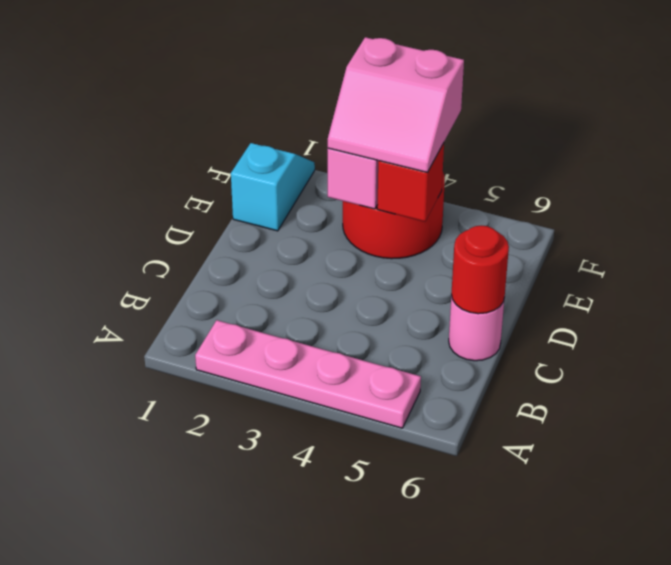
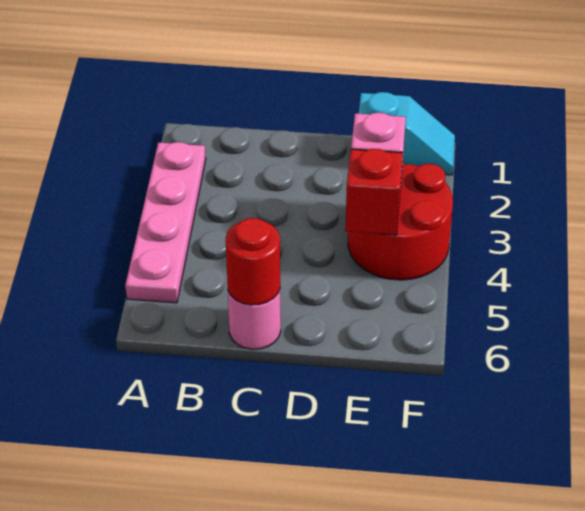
pink 2x2 slope [328,37,464,172] -> none

